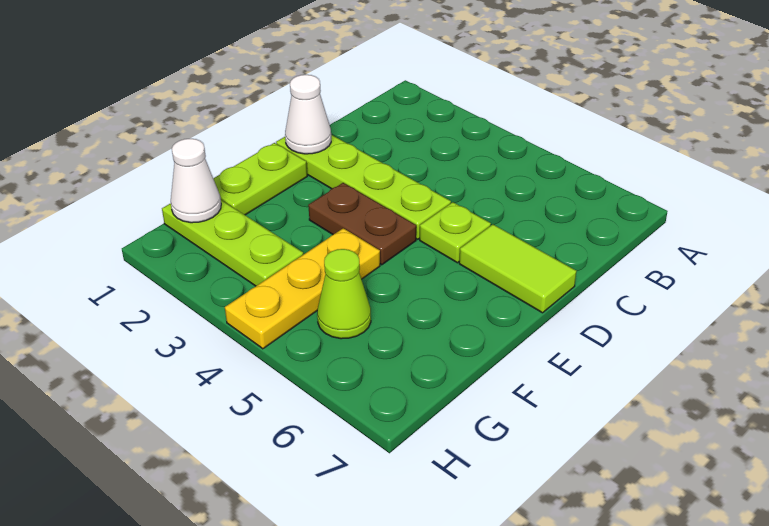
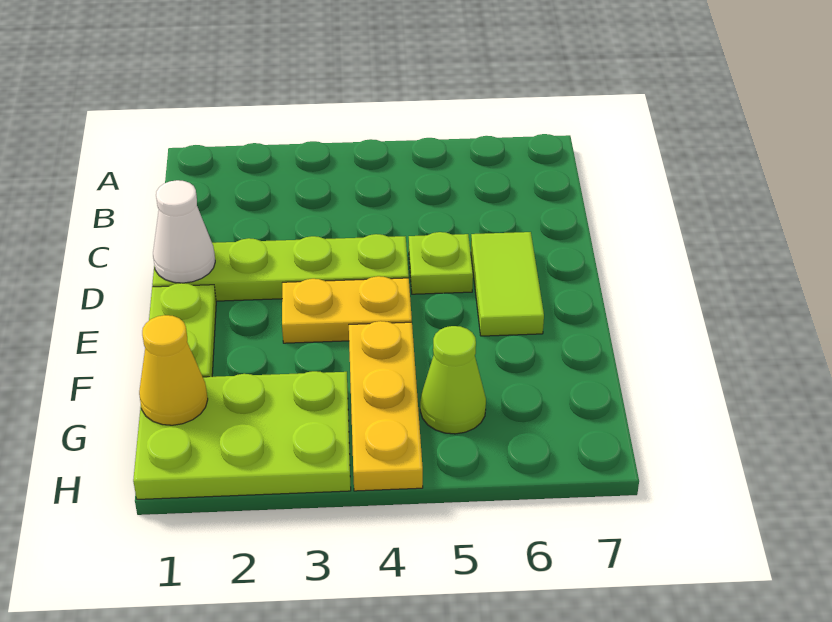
lime 1x2 tile [459,224,576,313] -> lime 1x2 tile turned to [471,232,544,336]
brown 1x2 plate [308,183,416,265] -> yellow 1x2 plate [282,276,412,343]
lime 1x3 plate [162,200,303,286] -> lime 2x3 plate [133,371,351,499]
white 1x1 cone [171,139,221,223] -> yellow 1x1 cone [139,315,208,425]

